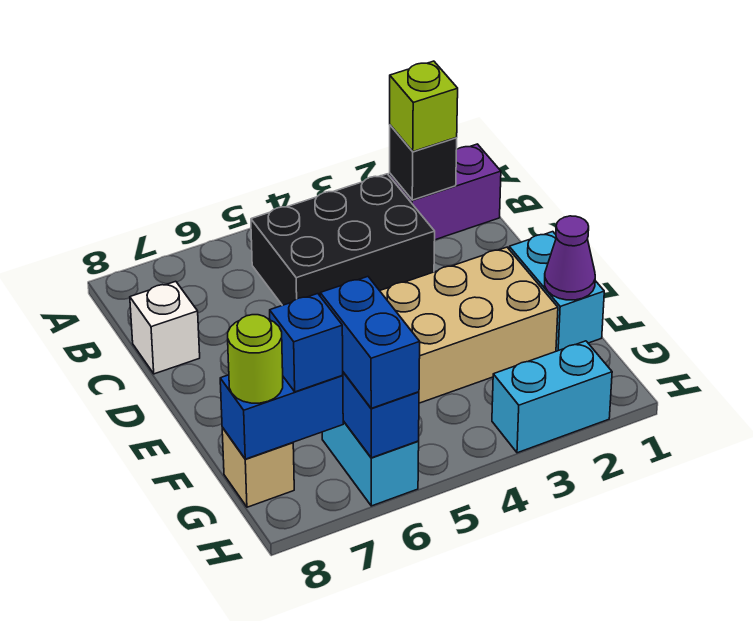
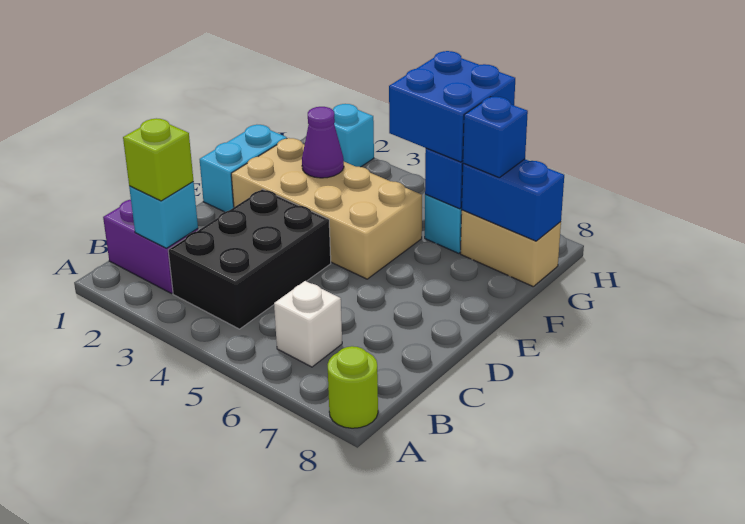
black 1x1 brick [390,125,457,200] -> cyan 1x1 brick [129,182,198,248]
black 2x3 brick [251,174,435,305] -> black 2x3 brick turned to [168,189,331,329]
white 1x1 brick [130,281,200,374] -> white 1x1 brick moved to [274,281,342,367]
purple 1x1 cone [545,216,595,300] -> purple 1x1 cone moved to [302,107,344,178]
blue 1x2 brick [320,277,420,408] -> blue 2x2 brick [389,51,515,162]
tan 1x1 brick [222,427,294,507] -> tan 1x2 brick [461,210,561,286]
lime 1x1 round brick [228,315,283,403] -> lime 1x1 round brick moved to [328,346,378,428]
cyan 1x2 brick [492,341,612,453] -> cyan 1x1 brick [333,104,374,167]

